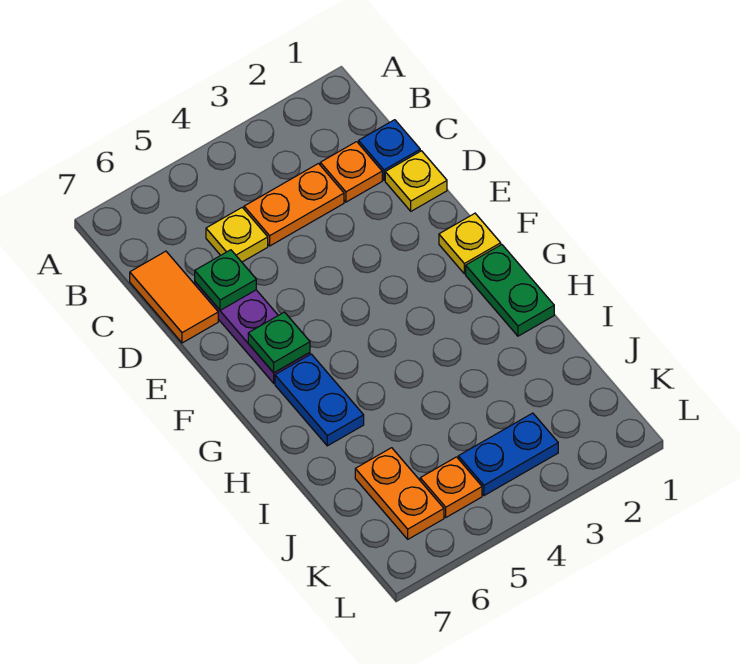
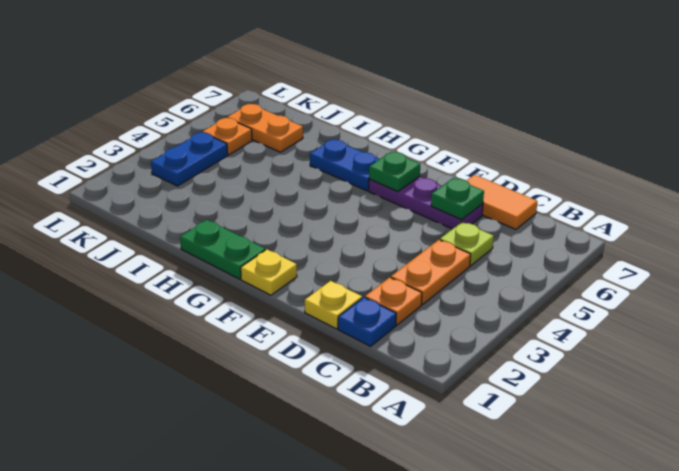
yellow 1x1 plate [206,207,268,262] -> lime 1x1 plate [440,222,494,266]

